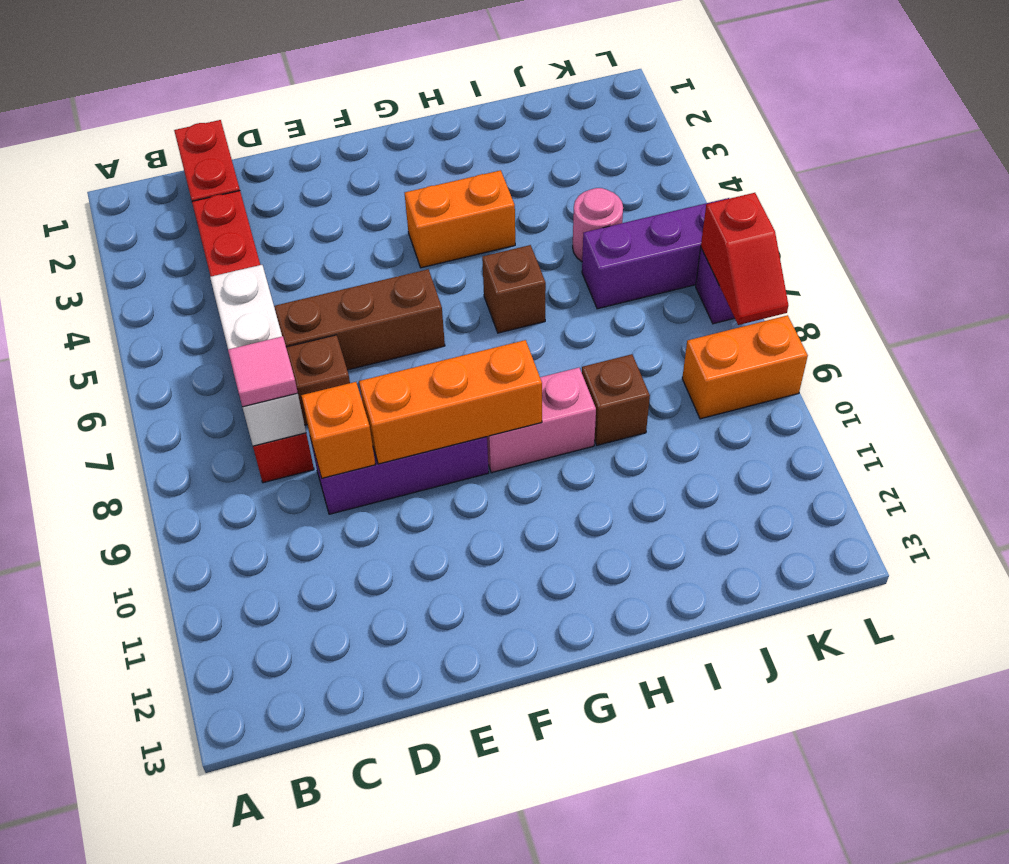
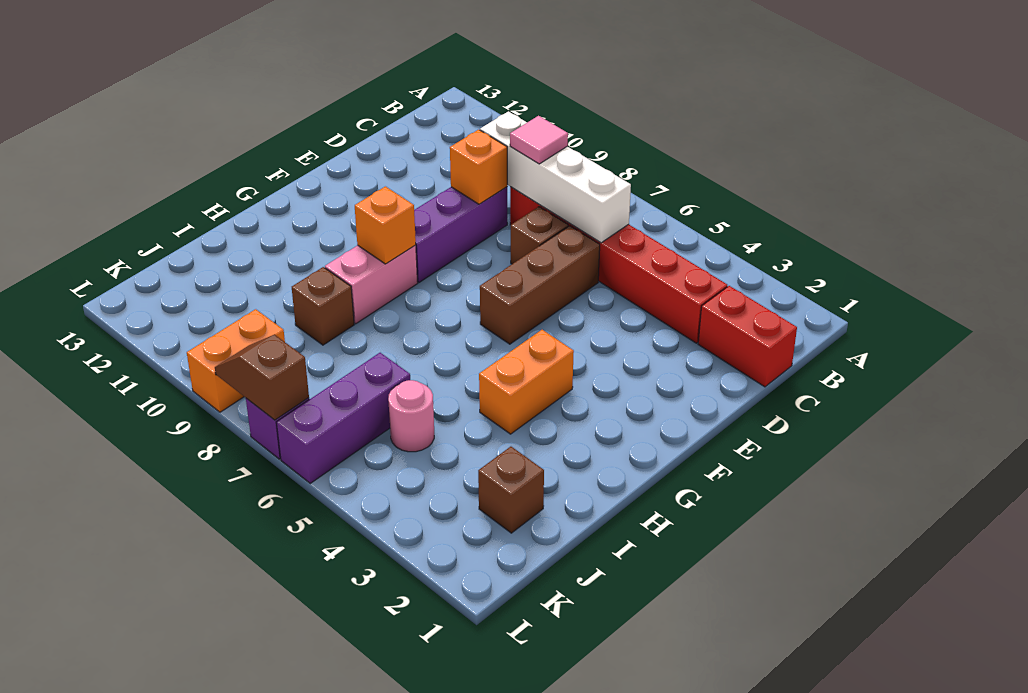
white 1x3 brick [210,265,306,446] -> white 1x4 brick [480,111,631,243]
orange 1x3 brick [359,340,542,464] -> orange 1x1 brick [355,186,416,264]
brown 1x1 brick [482,245,546,333] -> brown 1x1 brick moved to [478,447,544,533]
red 1x2 slope [701,193,788,325] -> brown 1x2 slope [215,335,309,420]

